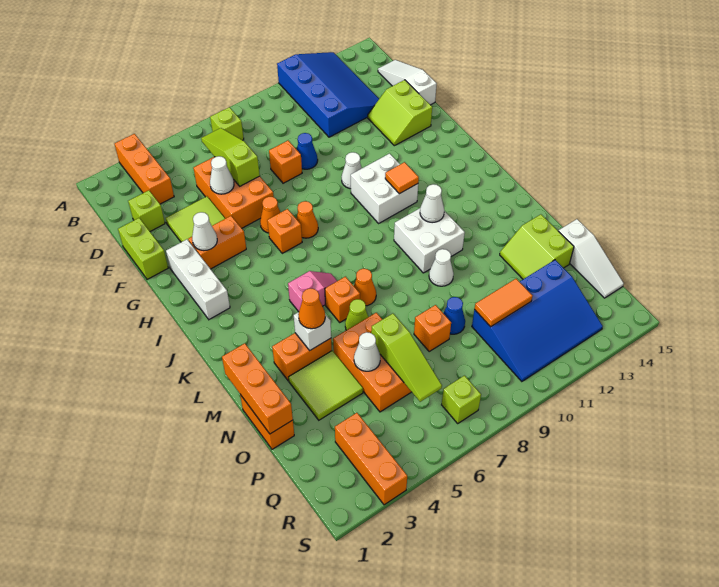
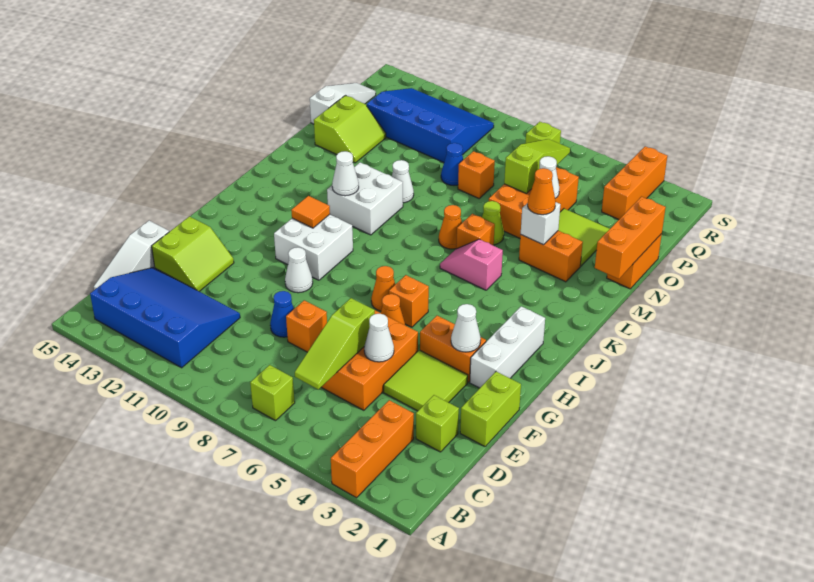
blue 3x4 slope [277,52,379,137] -> blue 3x4 slope turned to [90,267,240,368]
orange 1x2 tile [474,279,533,327] -> none

